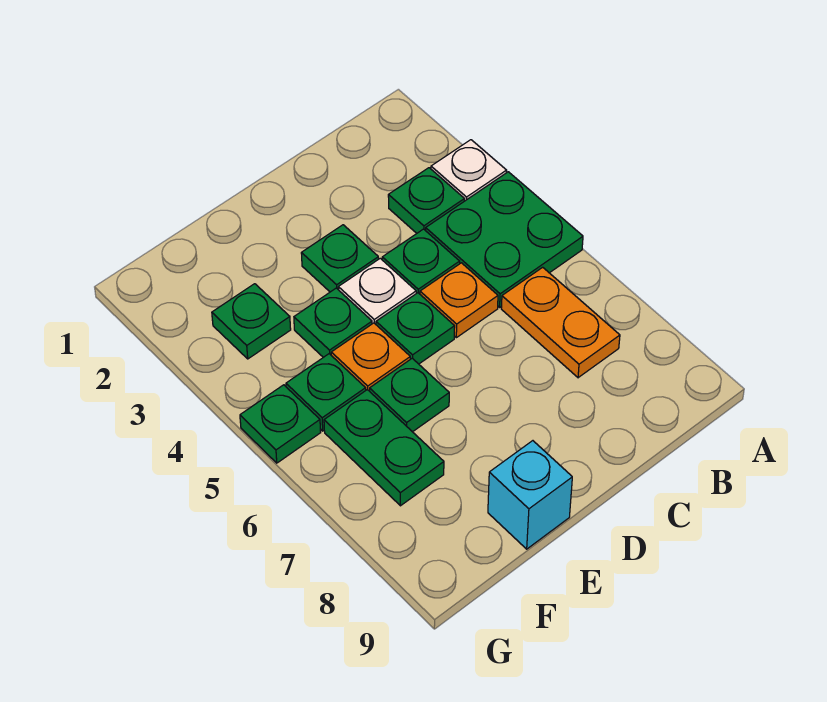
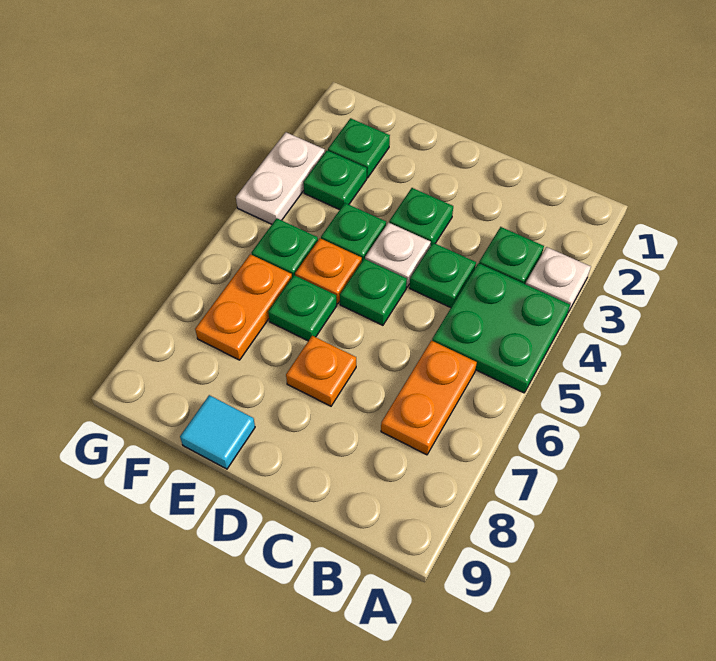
orange 1x1 plate [420,263,498,338] -> orange 1x1 plate moved to [286,336,356,406]
cyan 1x1 brick [488,441,572,549] -> cyan 1x1 tile [180,395,255,469]
green 1x2 plate [324,390,444,506] -> orange 1x2 plate [195,254,292,360]
none -> white 1x2 plate [236,132,325,224]
green 1x1 plate [240,385,321,463] -> green 1x1 plate moved to [328,118,390,178]

